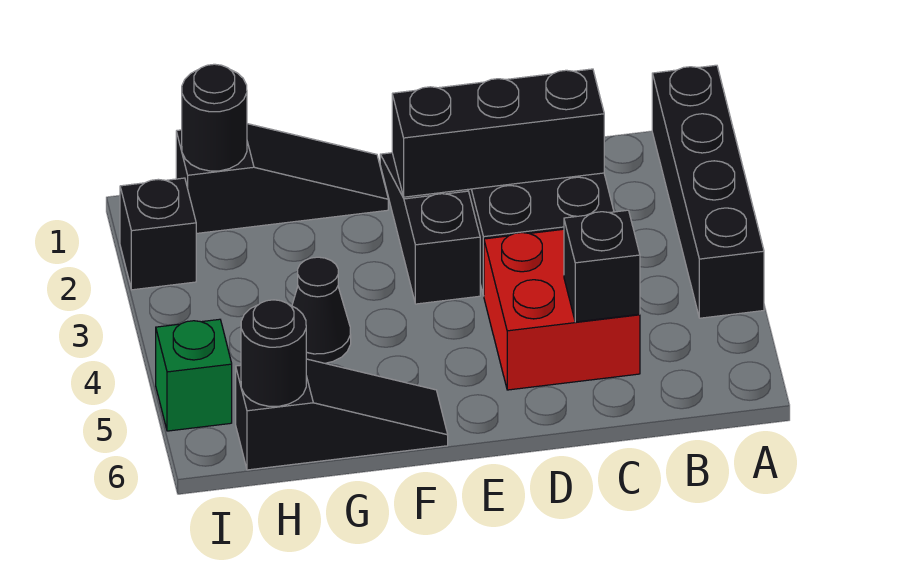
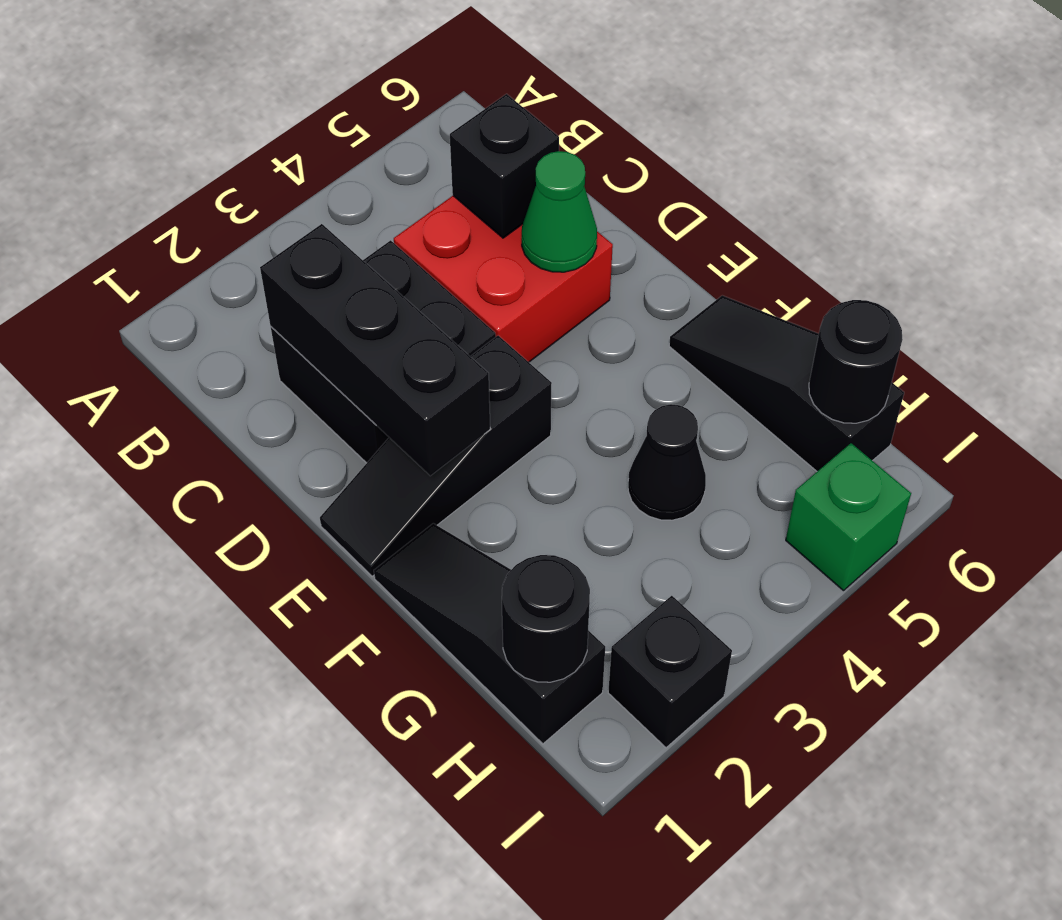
black 1x4 brick [652,65,764,318] -> none
none -> green 1x1 cone [522,151,597,272]

